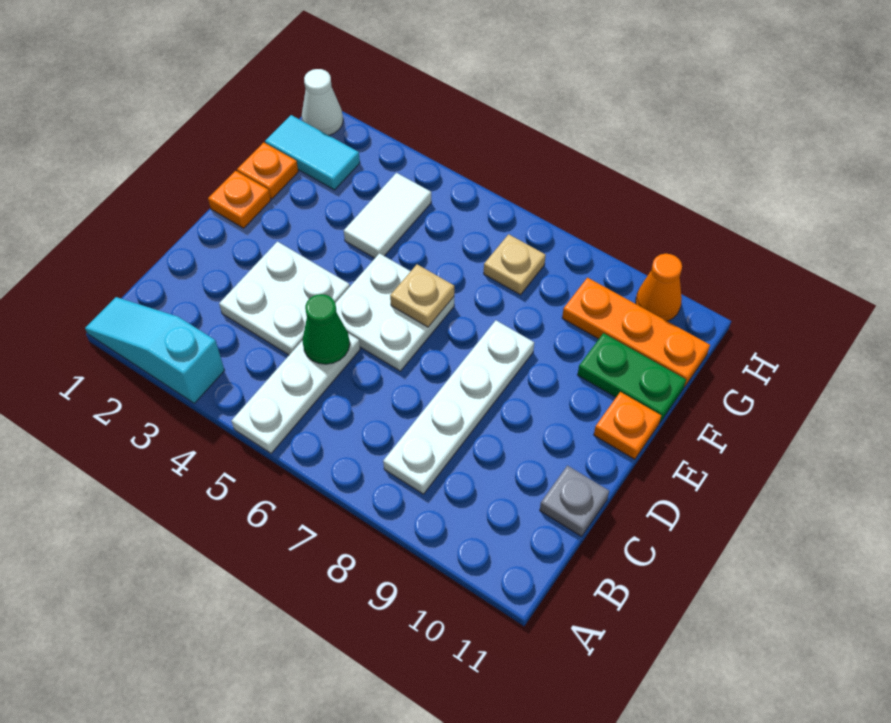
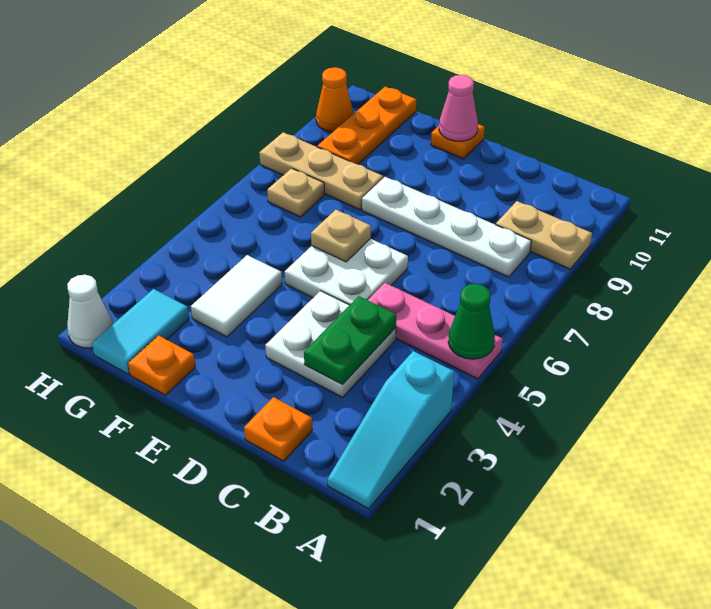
white 1x3 plate [232,333,360,453] -> pink 1x3 plate [368,283,503,379]
none -> tan 1x2 plate [496,201,592,269]
green 1x1 cone [302,294,350,364] -> green 1x1 cone moved to [448,284,495,359]
grey 1x1 plate [540,466,609,536] -> none
orange 1x1 plate [208,171,271,228] -> orange 1x1 plate moved to [244,397,312,461]
none -> pink 1x1 cone [439,75,478,141]
white 1x2 tile [344,173,431,258] -> white 1x2 tile turned to [191,255,282,337]
none -> tan 1x3 plate [259,132,383,210]
green 1x2 plate [578,333,686,422] -> green 1x2 plate moved to [304,296,396,385]

